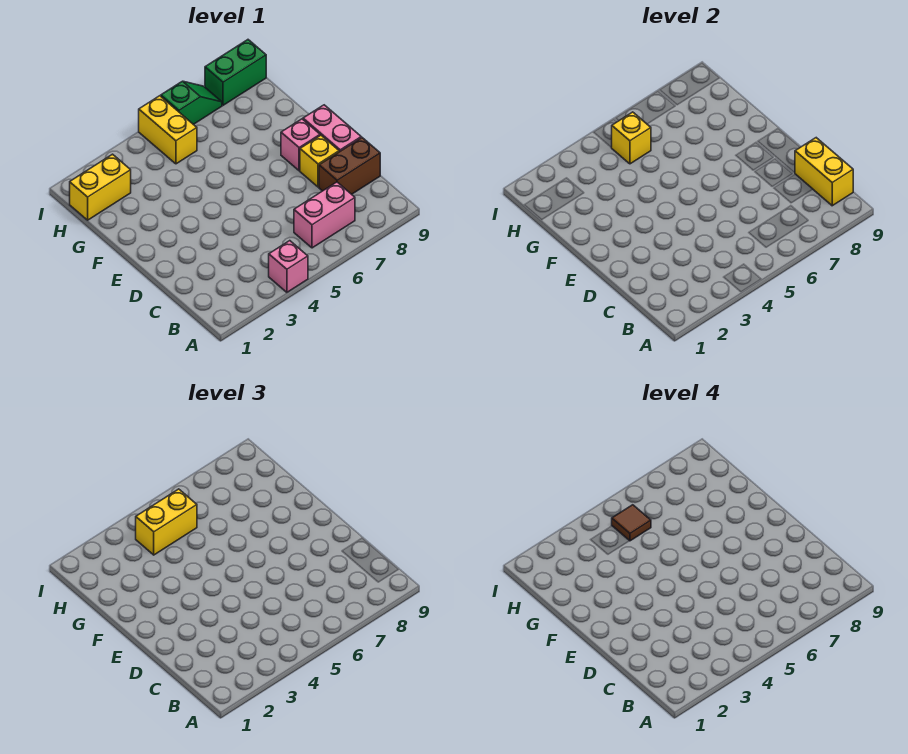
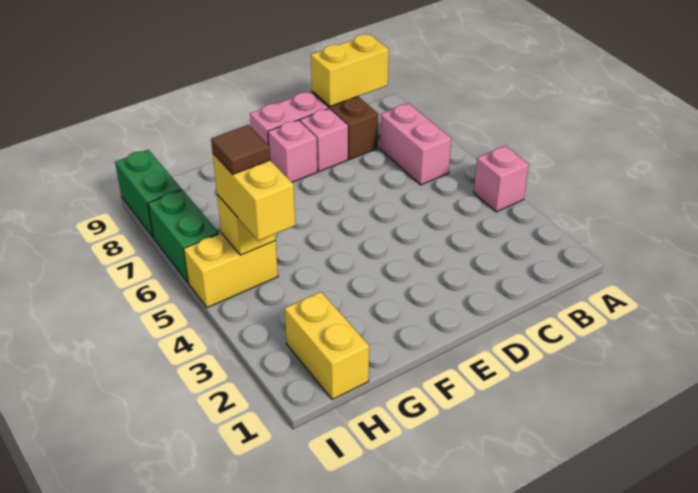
yellow 1x1 brick [300,135,339,187] -> pink 1x1 brick [300,109,348,172]
green 1x2 slope [161,81,222,124] -> green 1x2 brick [148,190,219,283]

